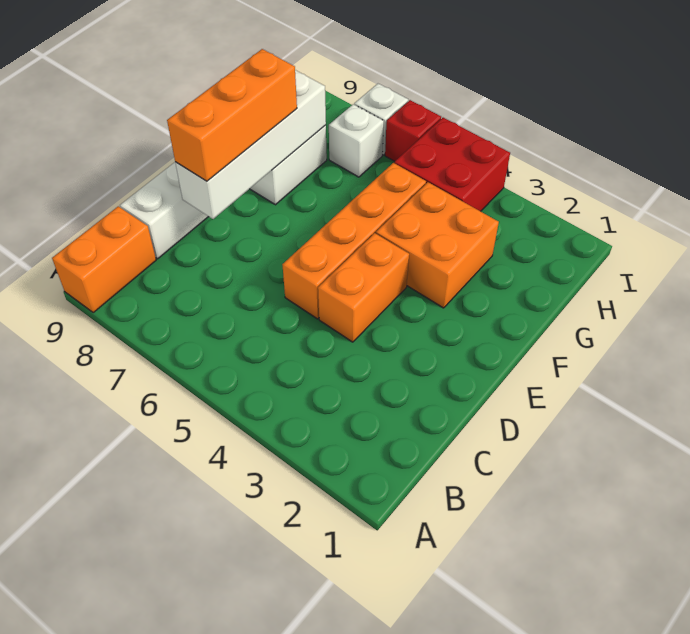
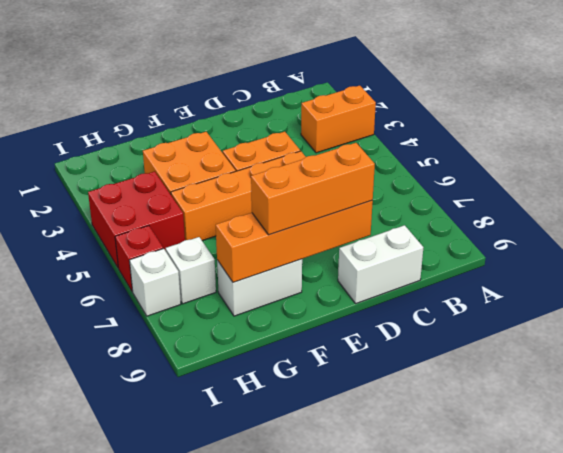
orange 1x2 brick [52,206,156,313] -> orange 1x2 brick moved to [301,86,376,153]
white 1x4 brick [175,70,326,219] -> orange 1x4 brick [216,200,373,282]

